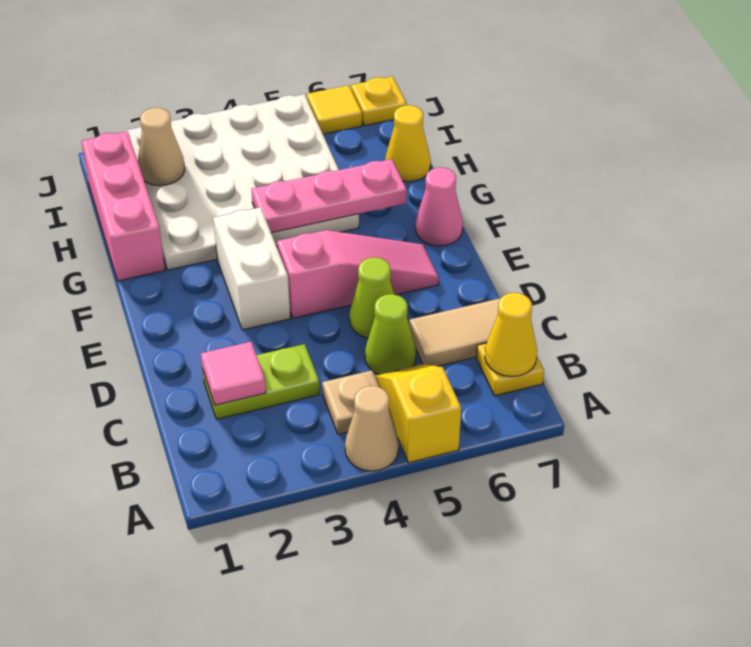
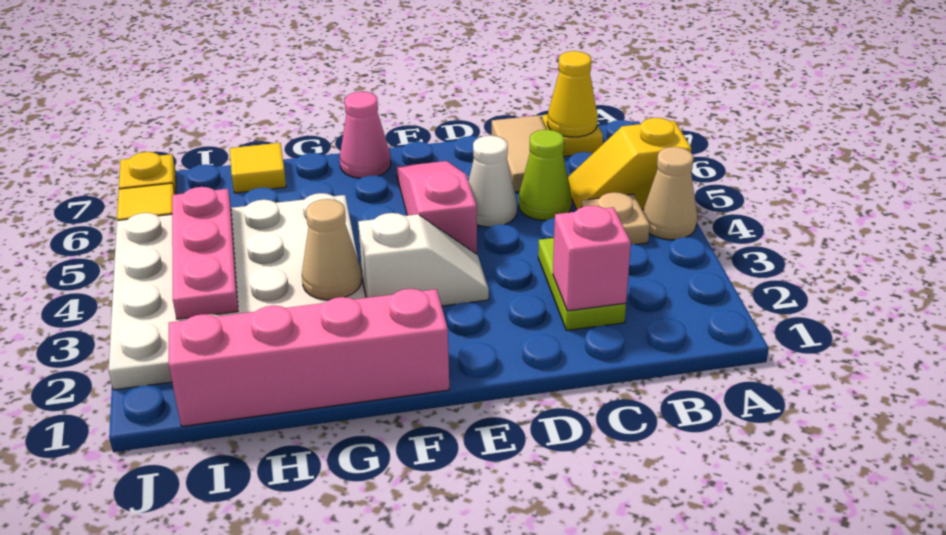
pink 1x1 tile [201,342,266,405] -> pink 1x1 brick [553,206,631,311]
lime 1x1 cone [349,257,394,338] -> white 1x1 cone [468,136,517,227]
white 1x2 brick [213,207,290,330] -> white 1x2 slope [358,213,489,306]
pink 1x3 brick [81,131,165,281] -> pink 1x4 brick [169,289,449,426]
pink 1x3 plate [251,159,407,233] -> pink 1x3 plate moved to [172,187,238,319]
yellow 1x1 cone [385,105,431,182] -> yellow 1x1 tile [230,143,286,193]
tan 1x1 cone [138,108,185,186] -> tan 1x1 cone moved to [302,199,362,300]

